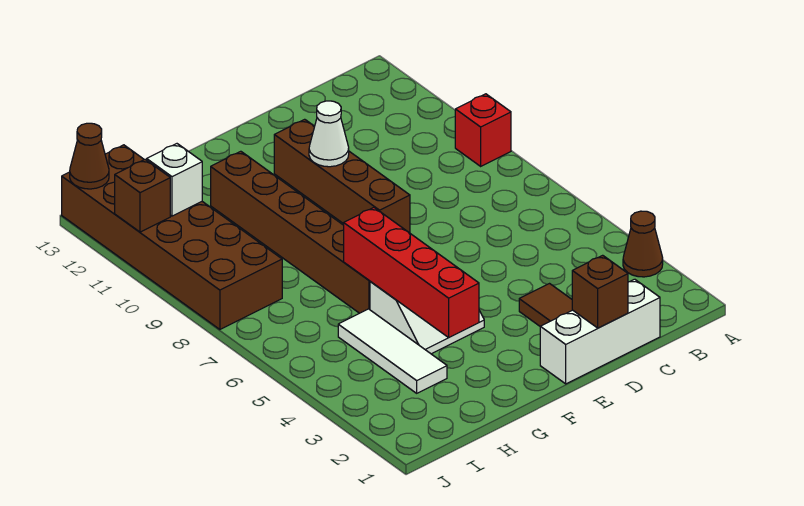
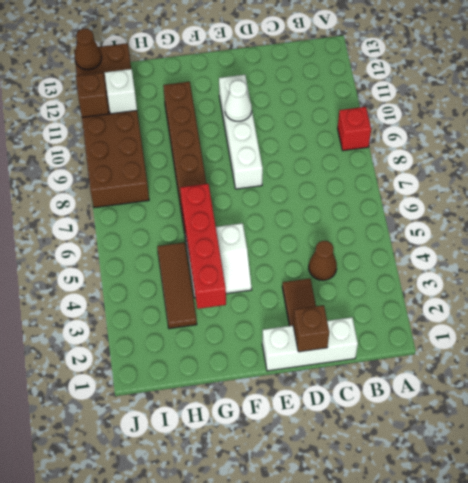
brown 1x1 cone [623,211,663,277] -> brown 1x1 cone moved to [309,241,337,280]
brown 1x4 brick [274,119,410,233] -> white 1x4 brick [219,75,263,189]
white 1x3 tile [338,309,447,393] -> brown 1x3 tile [157,242,197,329]

